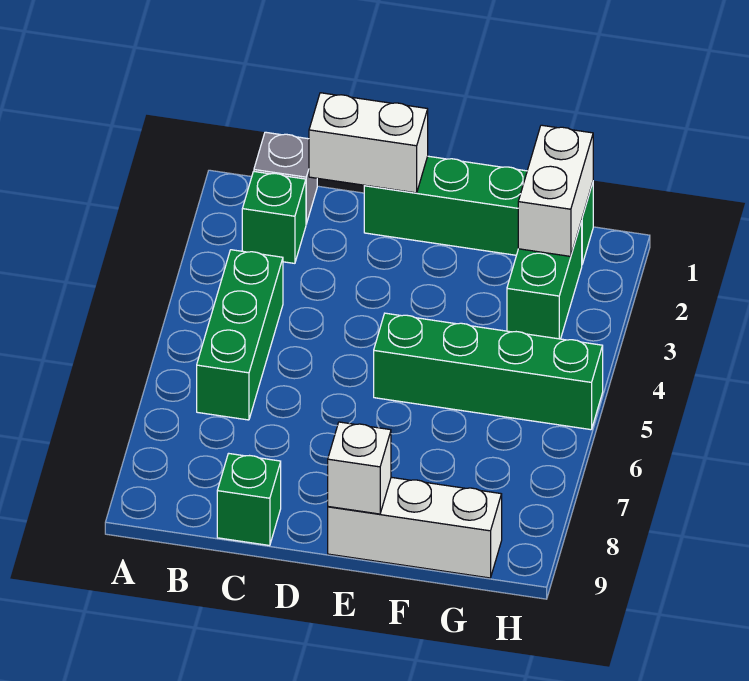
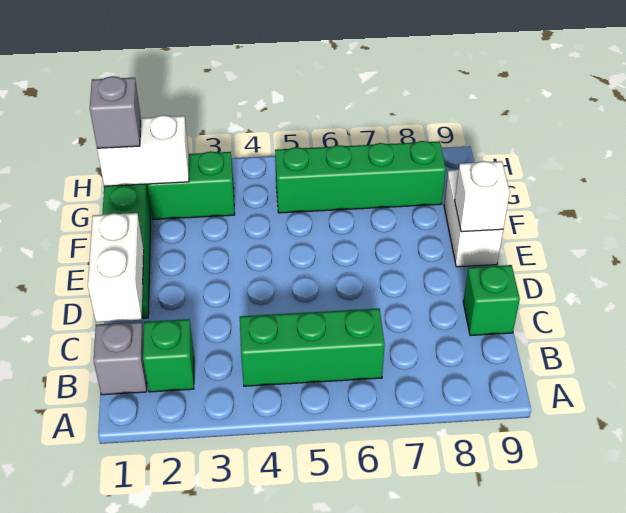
green 1x4 brick [374,313,603,430] -> green 1x4 brick turned to [275,141,446,213]
white 1x3 brick [328,477,502,578] -> white 1x2 brick [444,170,503,267]
none -> grey 1x1 brick [90,76,141,148]

